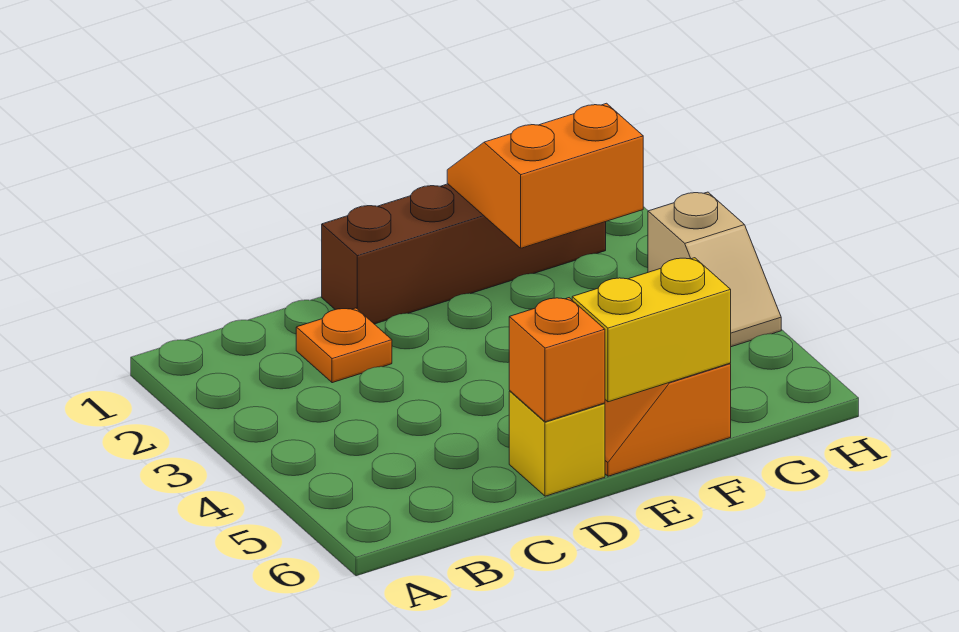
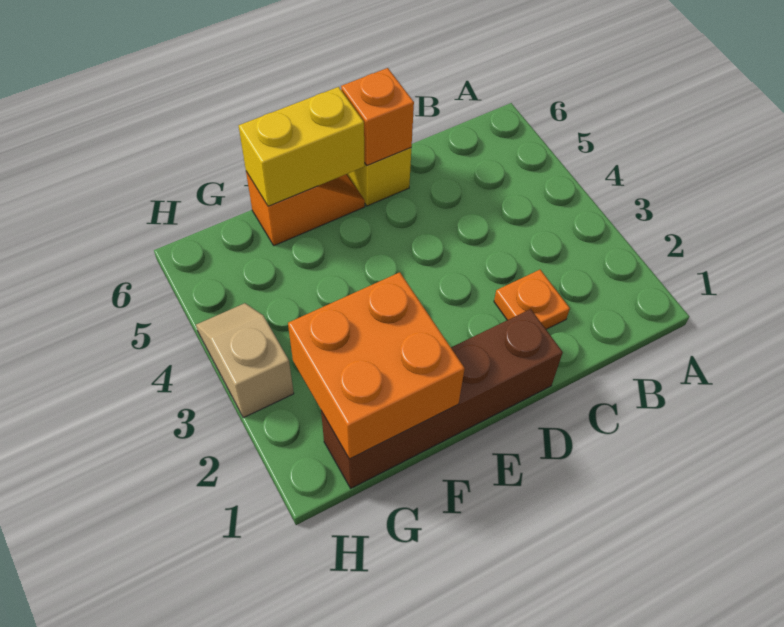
orange 2x2 slope [447,103,643,248] -> orange 2x2 brick [288,272,465,459]

